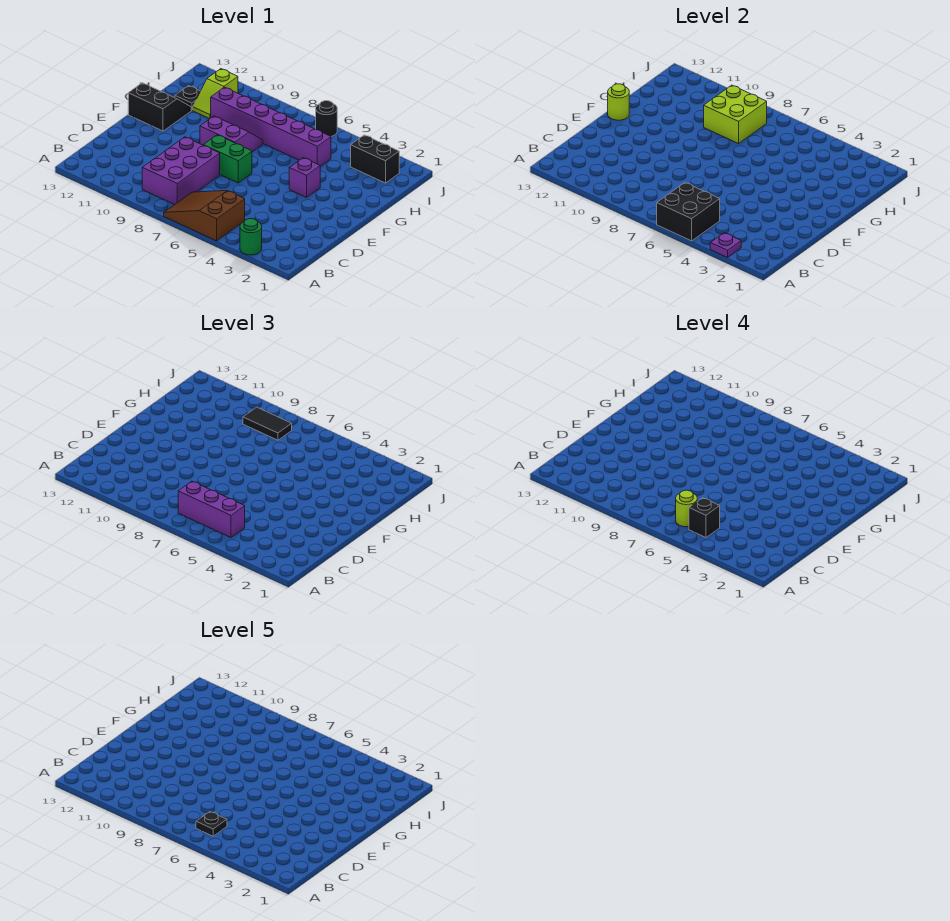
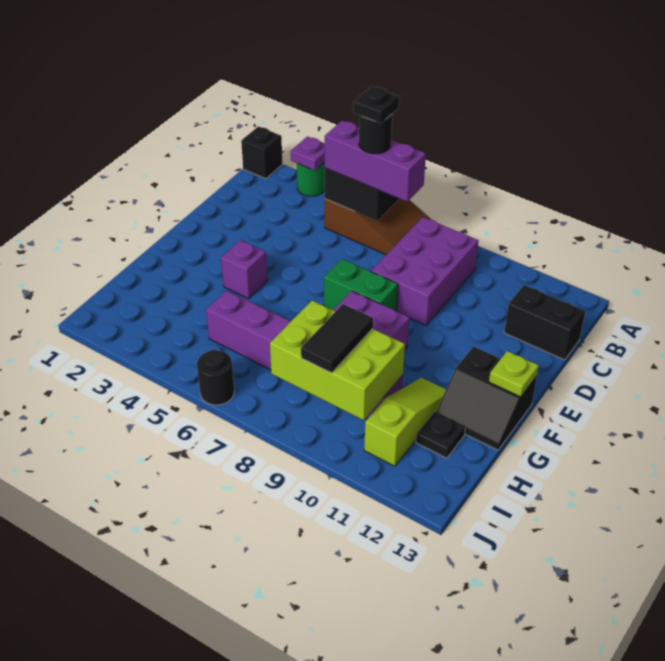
black 1x1 brick [689,498,720,537] -> black 1x1 brick moved to [241,126,282,179]
lime 1x1 round brick [676,490,697,527] -> black 1x1 round brick [359,114,392,154]
lime 1x1 round brick [608,84,629,120] -> lime 1x1 plate [489,351,539,397]
lime 2x2 brick [704,85,767,144] -> lime 2x3 brick [270,301,405,420]
lime 1x2 slope [193,69,238,119] -> lime 1x3 slope [364,378,446,466]
black 1x2 brick [351,135,399,183] -> black 1x2 brick moved to [504,285,585,360]
black 1x2 tile [243,407,292,440] -> black 1x2 tile turned to [301,304,373,373]

